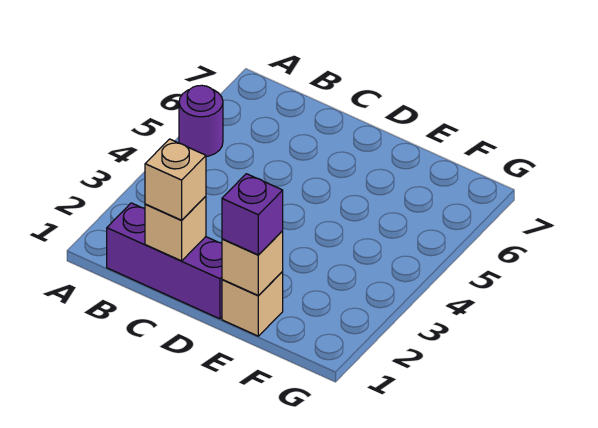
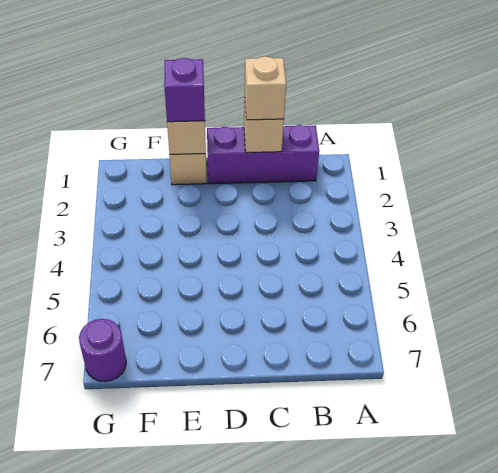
purple 1x1 round brick [179,85,223,156] -> purple 1x1 round brick moved to [79,319,126,381]

